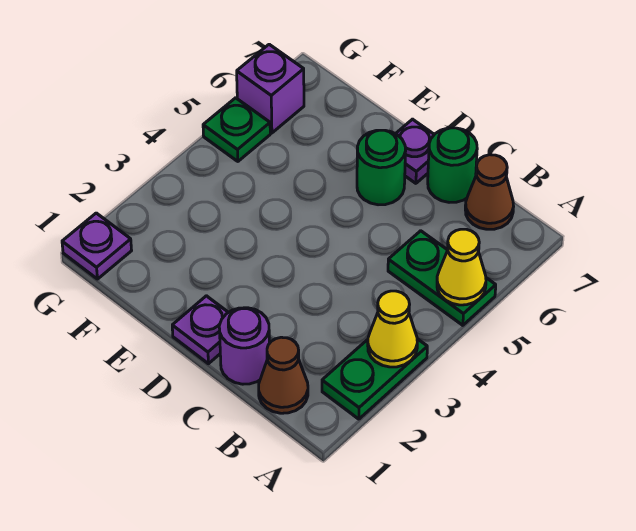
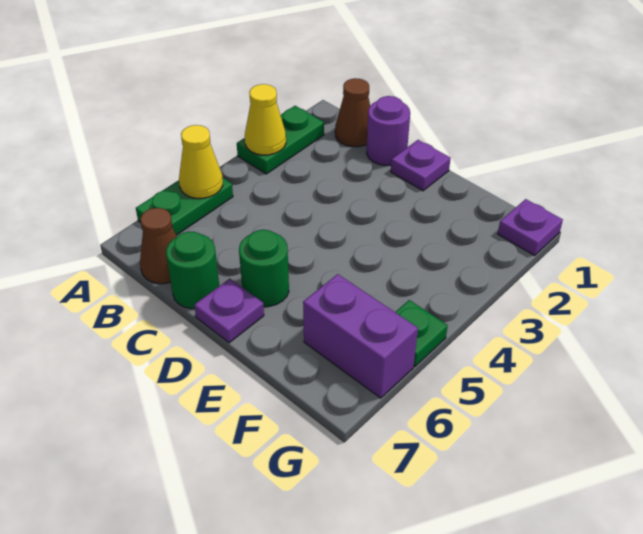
green 1x2 plate [388,231,496,325] -> green 1x2 plate turned to [136,177,233,235]
purple 1x1 brick [237,44,304,133] -> purple 1x2 brick [303,274,418,398]

